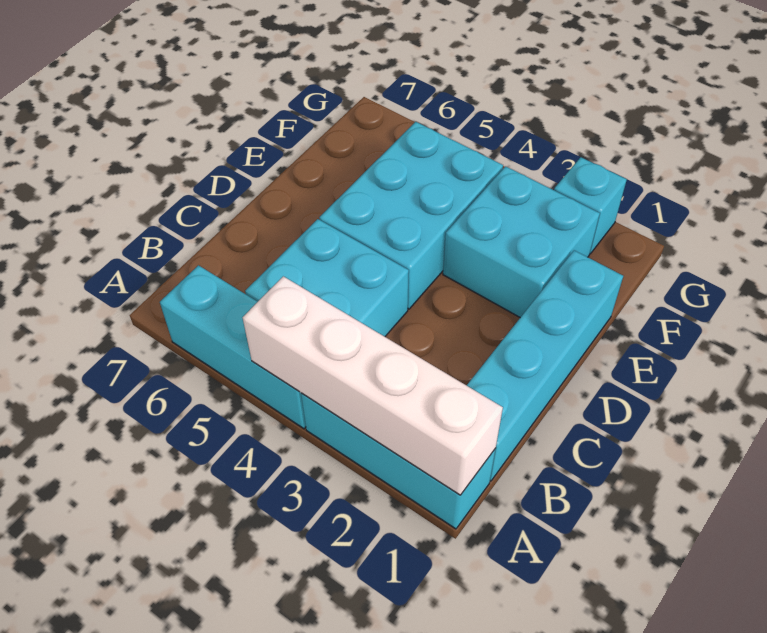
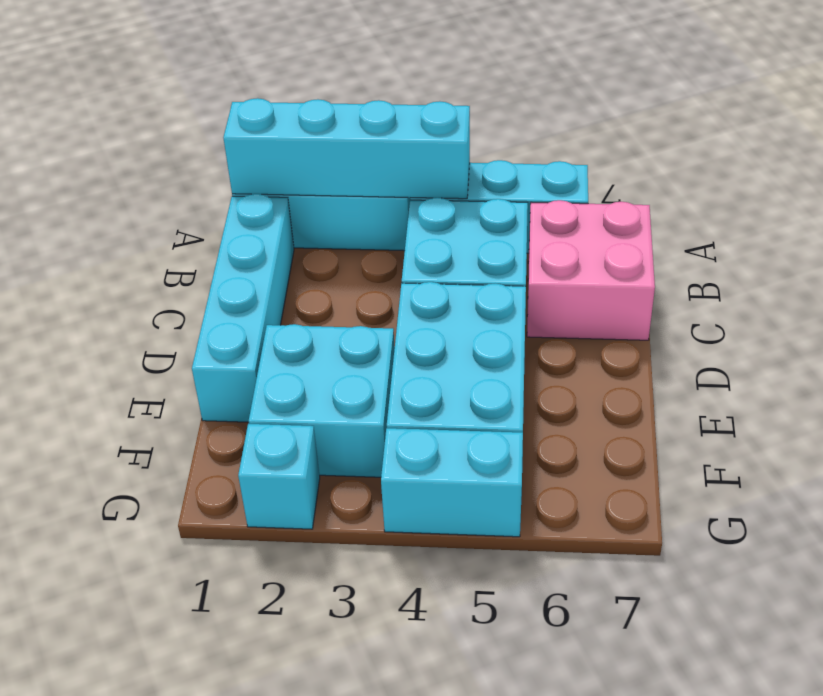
white 1x4 brick [243,276,503,495] -> cyan 1x4 brick [223,98,470,199]
none -> pink 2x2 brick [527,200,655,340]
none -> cyan 1x2 brick [381,428,523,537]

